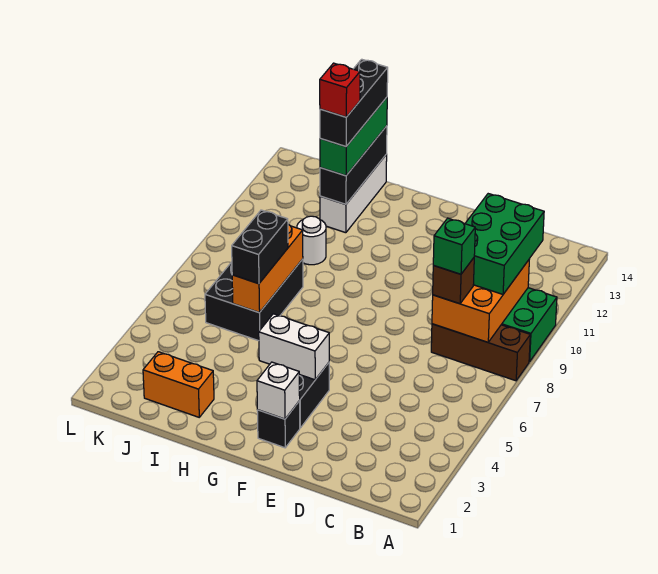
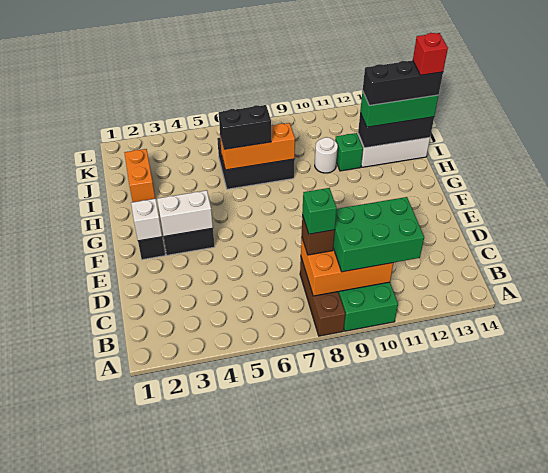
white 1x2 brick [259,314,329,380] -> white 1x2 brick turned to [157,190,213,237]
none -> green 1x1 brick [335,133,363,171]
red 1x1 brick [320,63,360,117] -> red 1x1 brick moved to [413,33,448,75]

